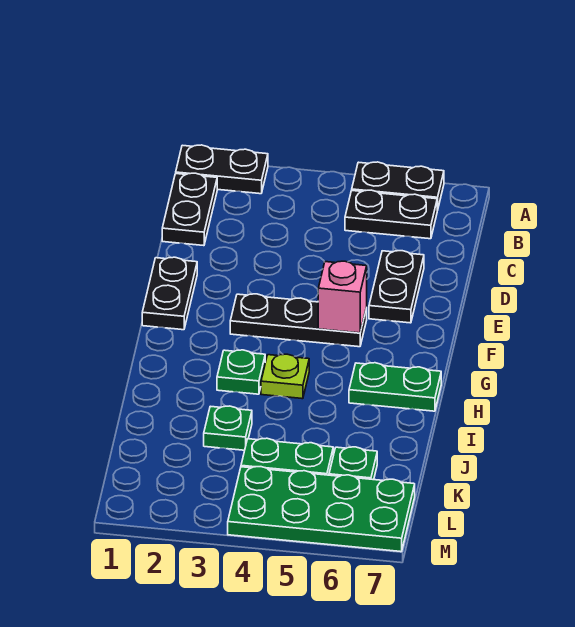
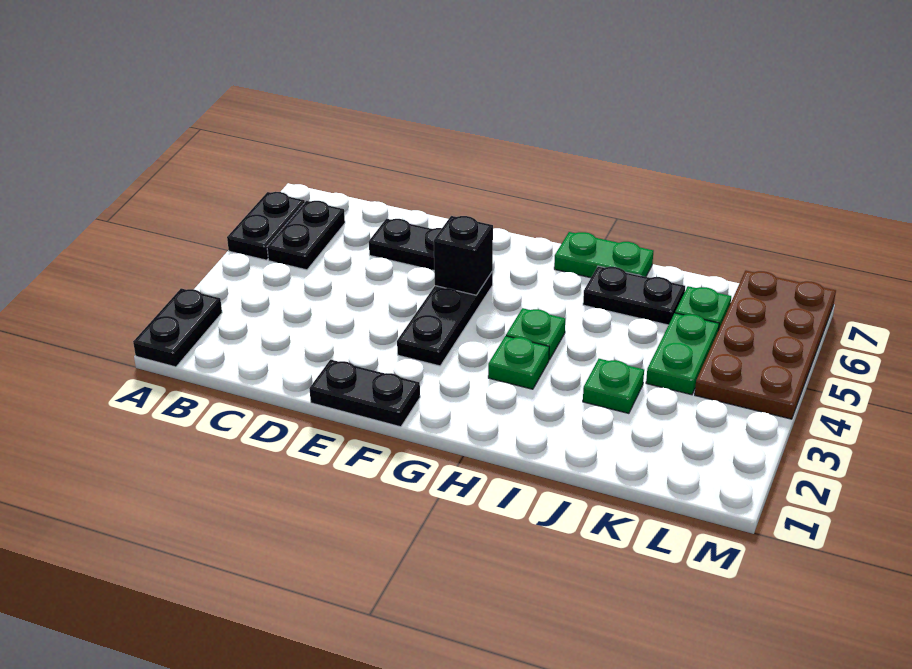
black 1x2 plate [162,173,217,246] -> black 1x2 plate moved to [583,266,685,325]
pink 1x1 brick [318,261,367,333] -> black 1x1 brick [434,216,493,295]
lime 1x1 plate [261,354,309,399] -> green 1x1 plate [506,308,565,360]
green 1x2 plate [349,363,441,411] -> green 1x2 plate turned to [554,232,653,278]
green 2x4 plate [228,467,415,552] -> brown 2x4 plate [695,271,836,419]

